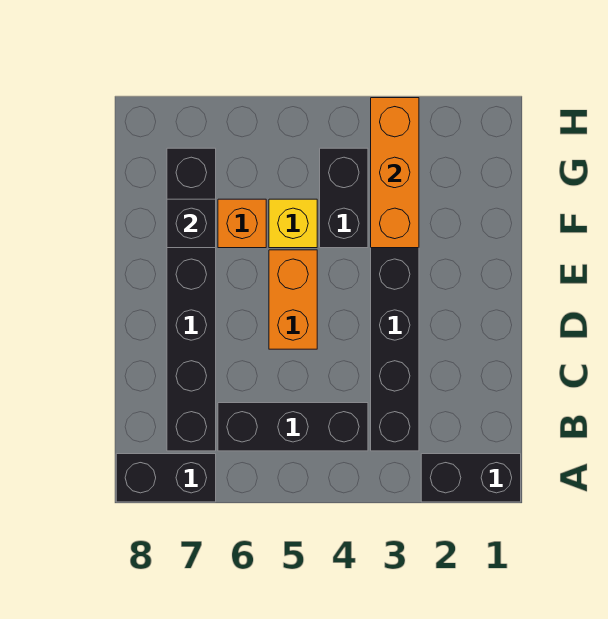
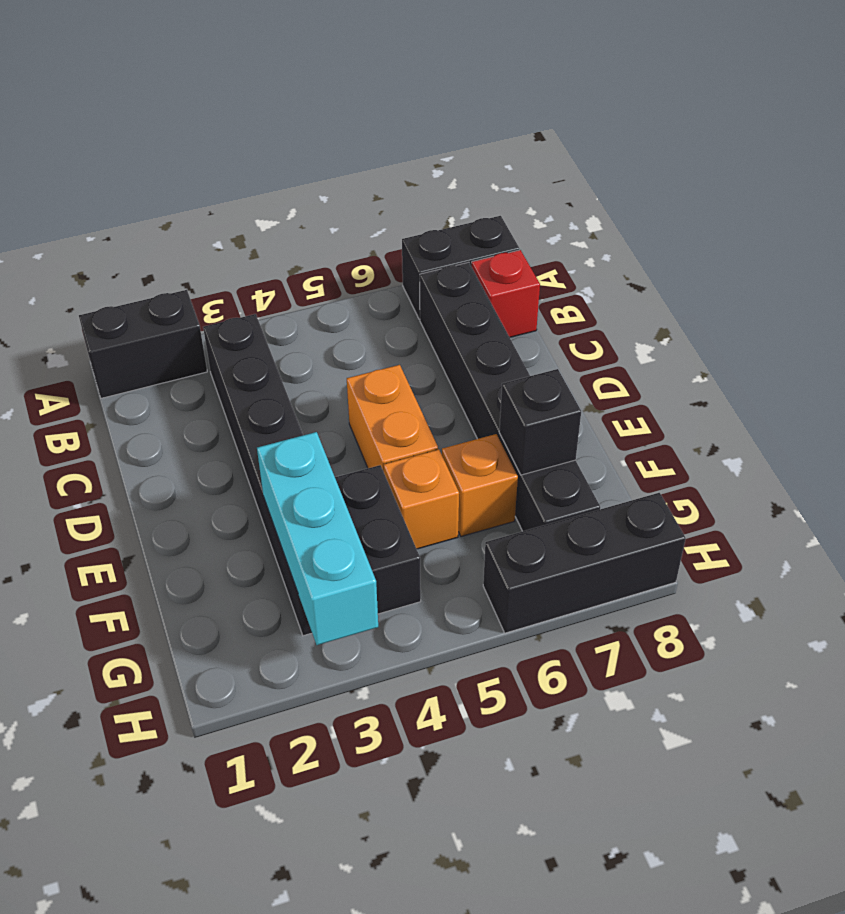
black 1x3 brick [218,403,368,451] -> black 1x3 brick moved to [483,493,686,633]
none -> red 1x1 brick [472,250,540,337]
orange 1x3 brick [371,98,419,248] -> cyan 1x3 brick [257,432,378,645]
yellow 1x1 brick [269,199,317,248] -> orange 1x1 brick [383,449,459,549]

